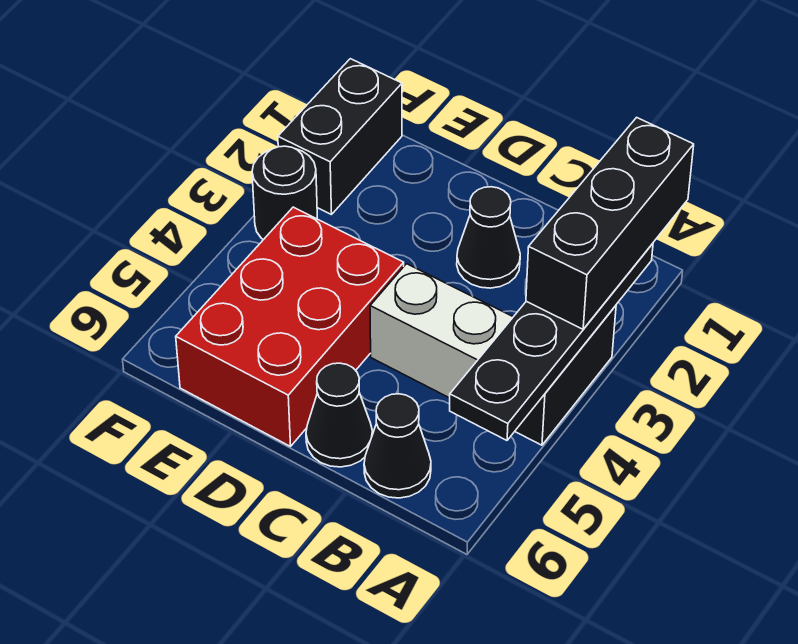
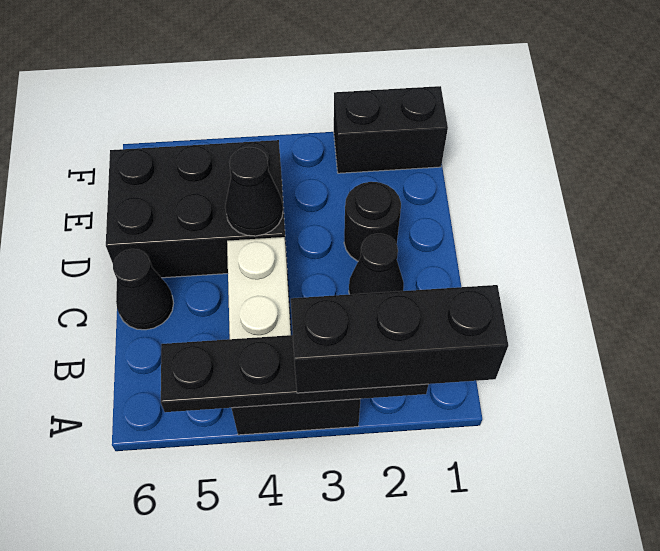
black 1x1 cone [364,394,431,498] -> black 1x1 cone moved to [225,147,283,236]
red 2x3 brick [176,207,404,446] -> black 2x3 brick [106,140,287,278]
black 1x1 round brick [252,146,317,240] -> black 1x1 round brick moved to [344,182,401,261]

